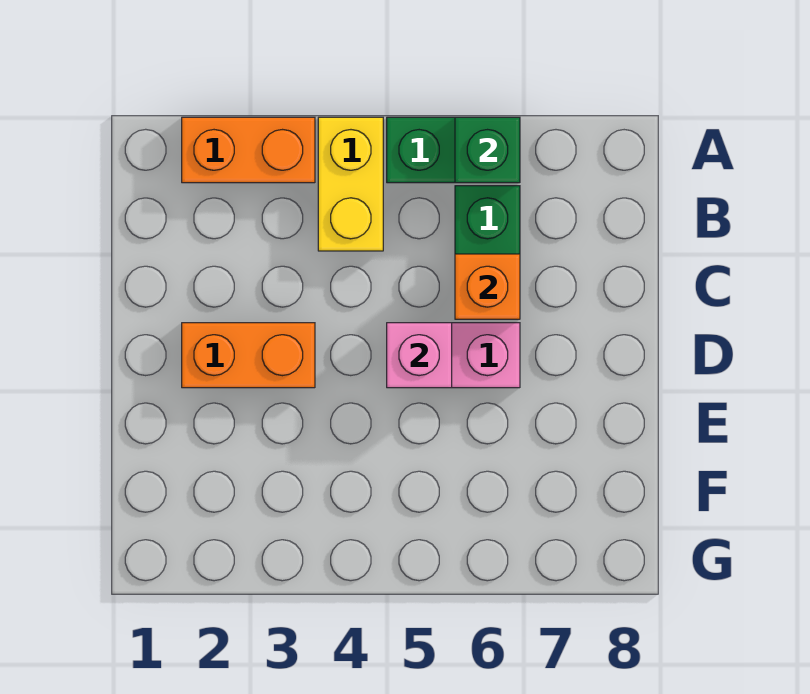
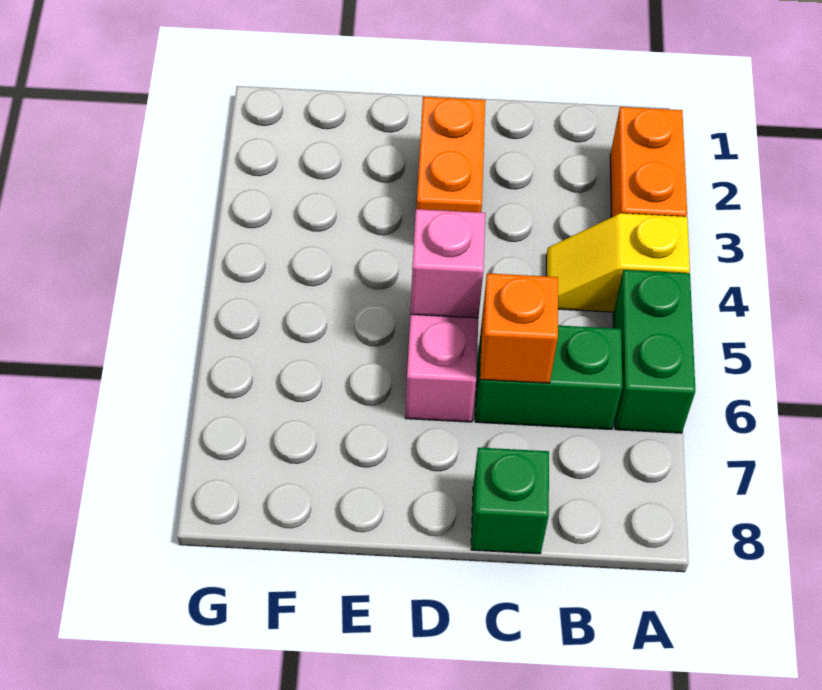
yellow 1x2 brick [318,117,383,251] -> yellow 1x2 slope [546,213,690,312]
green 1x1 brick [455,117,520,183] -> green 1x1 brick moved to [471,448,549,554]

